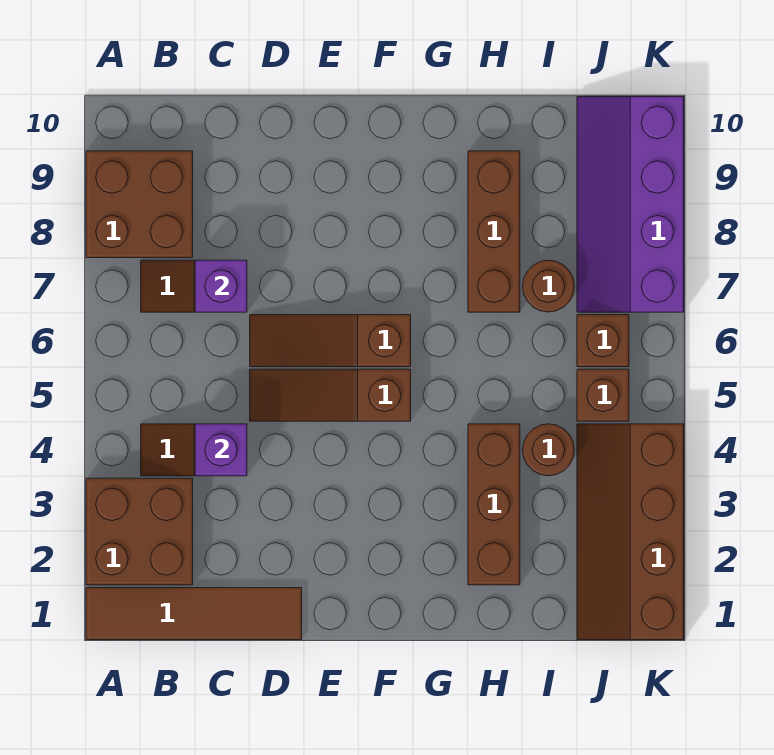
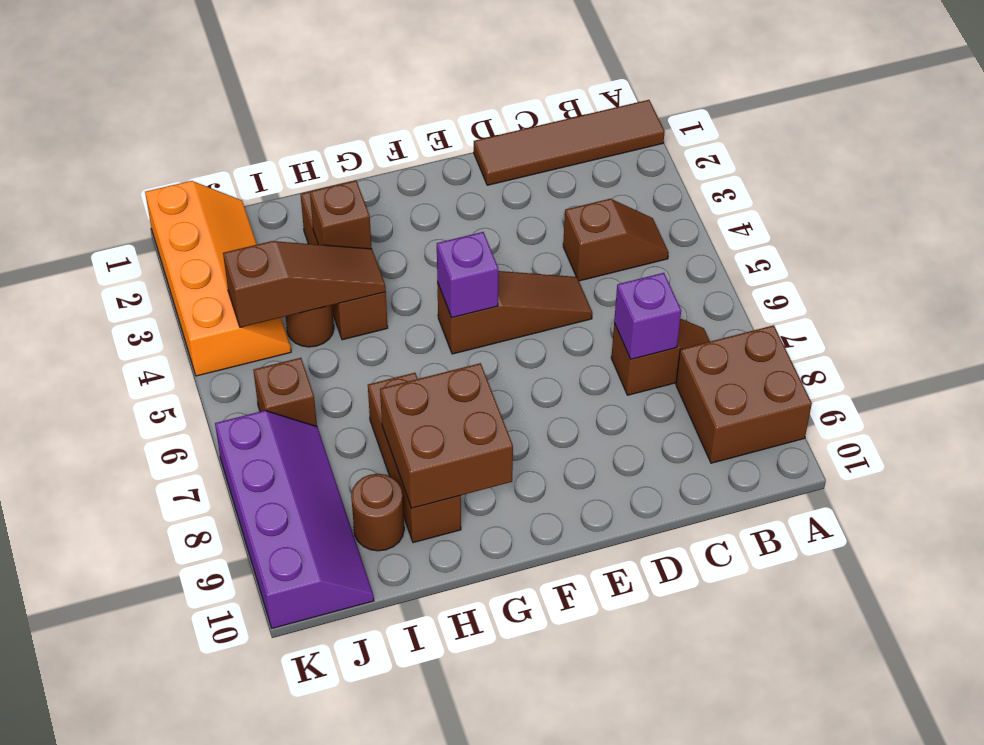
brown 2x2 brick [86,478,193,585] -> brown 2x2 brick moved to [380,363,513,508]
purple 1x1 brick [195,424,247,476] -> purple 1x1 brick moved to [437,232,498,317]
brown 1x3 slope [250,315,411,367] -> brown 1x3 slope moved to [223,241,386,327]
brown 1x1 round brick [523,260,574,312] -> brown 1x1 round brick moved to [351,474,404,551]
brown 2x4 slope [577,424,684,640] -> orange 2x4 slope [145,181,291,376]
brown 1x1 brick [577,369,629,421] -> brown 1x1 brick moved to [310,181,372,249]

